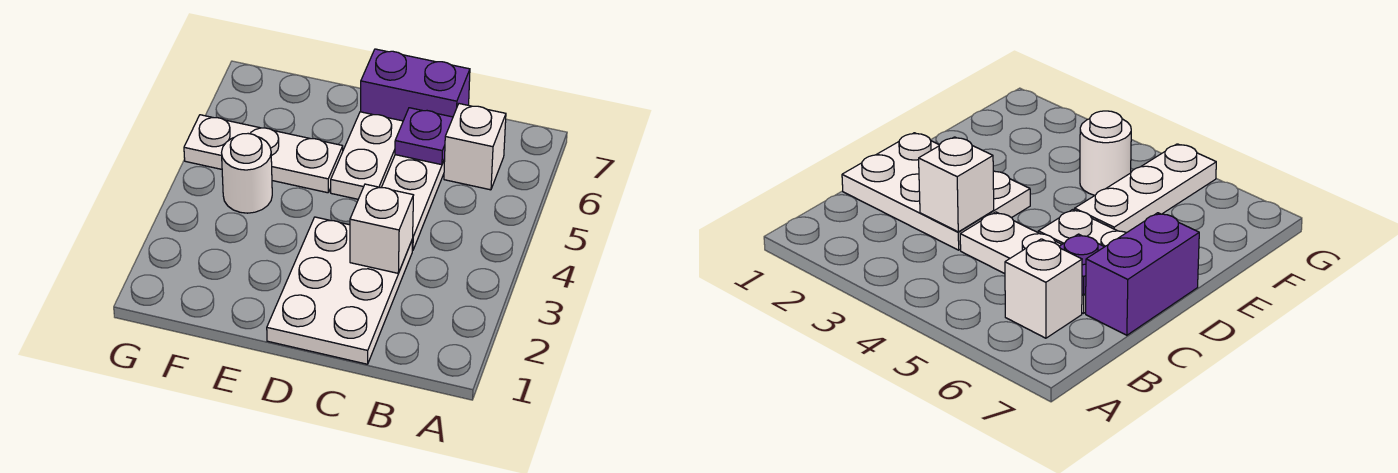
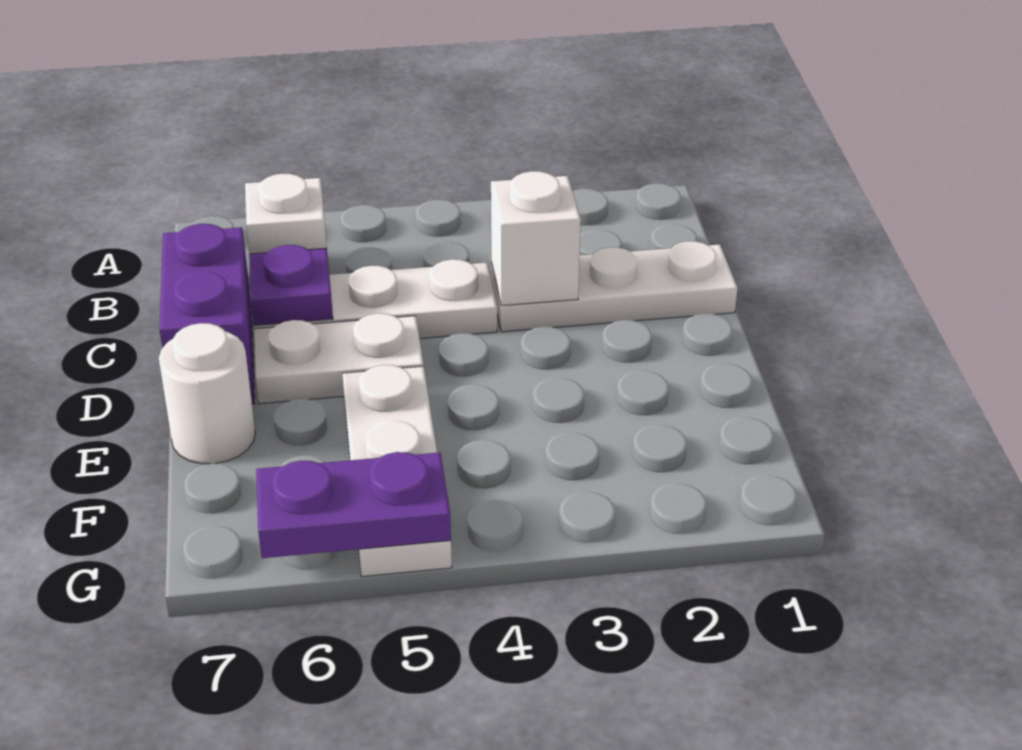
white 2x3 plate [267,217,413,364] -> white 1x3 plate [491,241,737,332]
white 1x1 round brick [222,134,272,213] -> white 1x1 round brick moved to [159,323,255,464]
none -> purple 1x2 plate [256,452,451,558]

